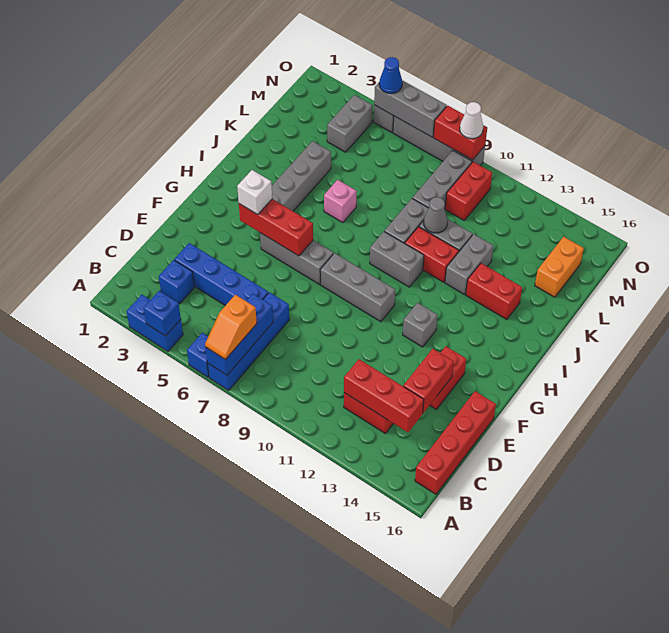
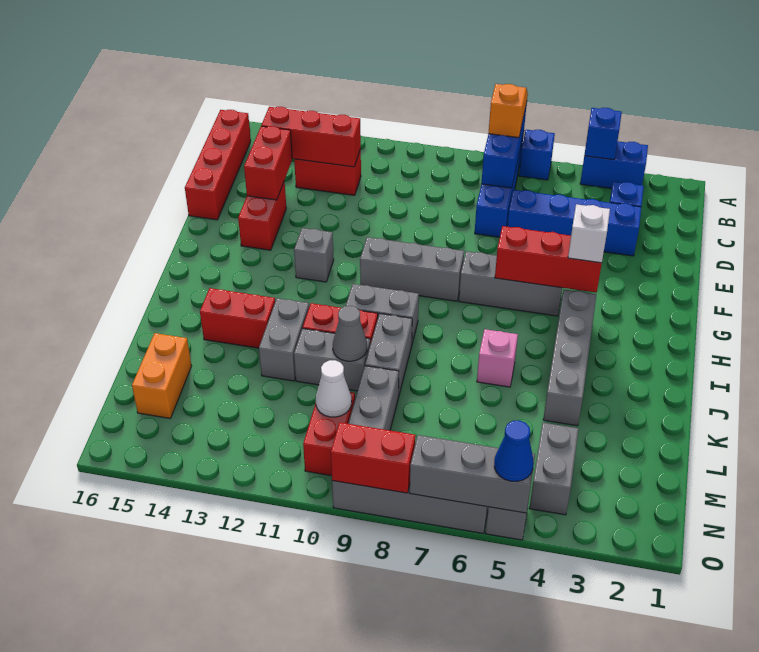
white 1x1 cone [460,102,483,139] -> white 1x1 cone moved to [316,360,352,417]

